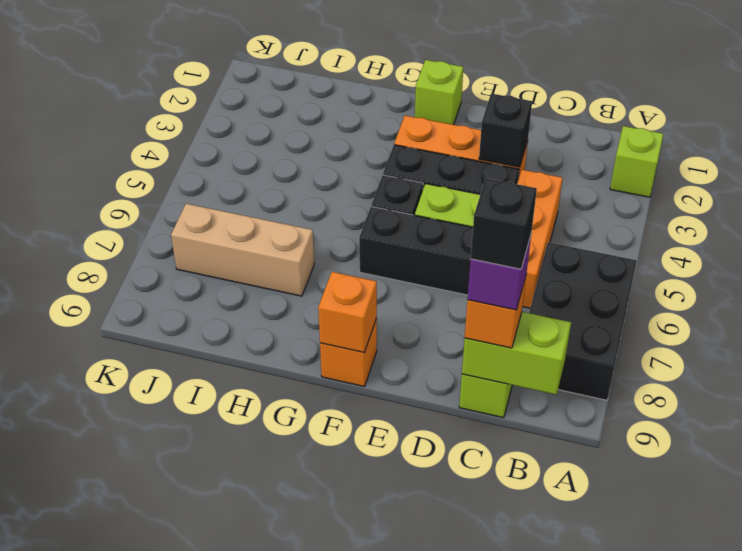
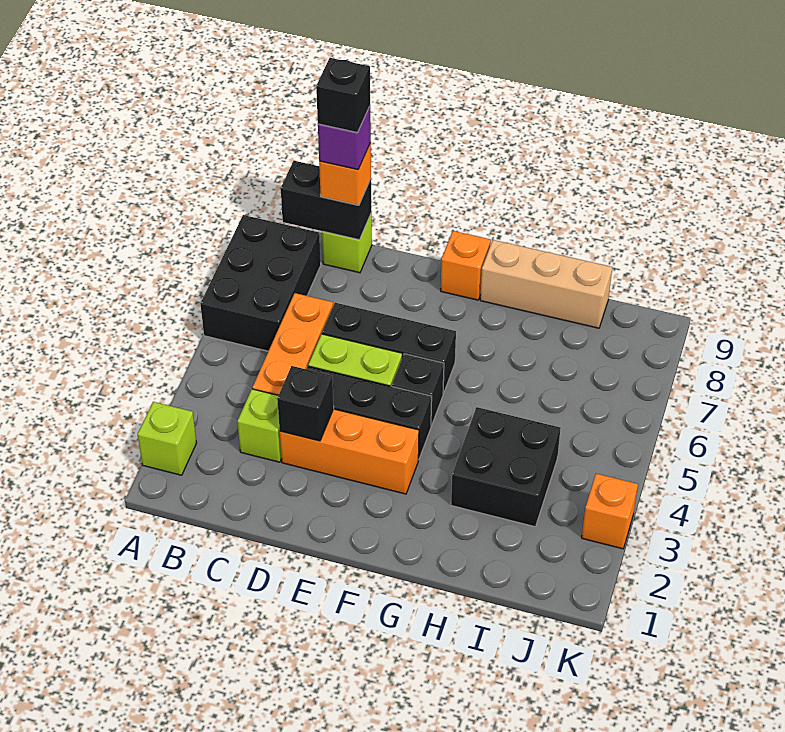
lime 1x2 brick [462,312,571,394] -> black 1x2 brick [281,161,372,240]
lime 1x1 brick [415,60,463,125] -> lime 1x1 brick moved to [237,389,282,462]
orange 1x1 brick [318,272,377,352] -> orange 1x1 brick moved to [582,474,638,549]
none -> black 2x2 brick [451,407,560,527]
tan 1x3 brick [171,204,314,296] -> tan 1x3 brick moved to [480,240,612,328]

